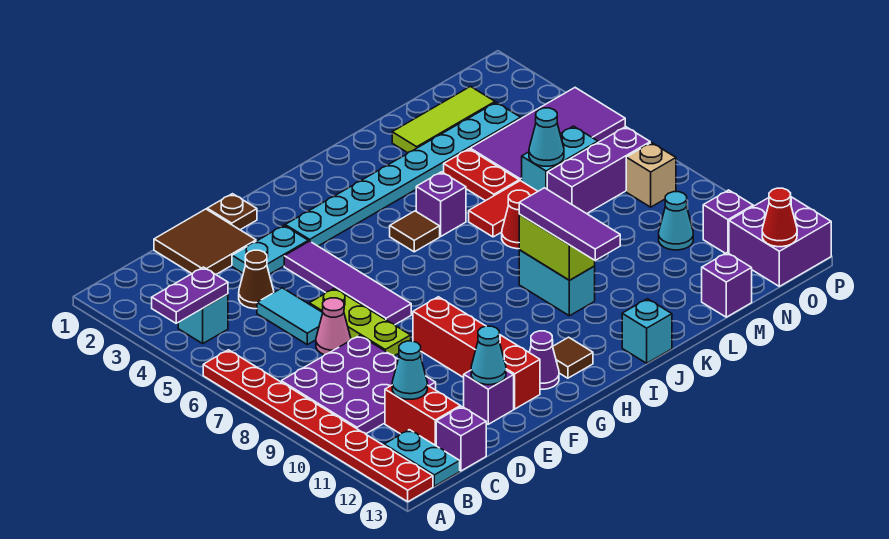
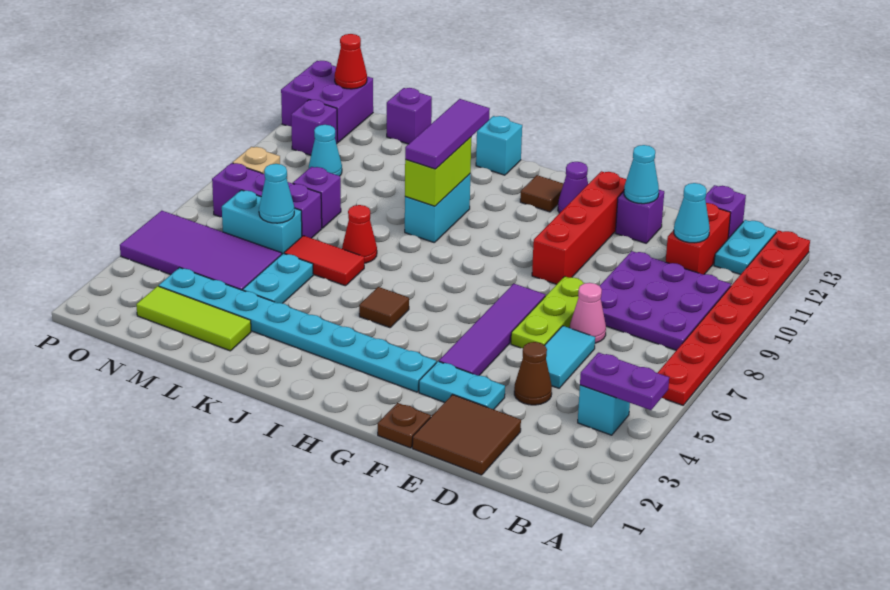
purple 1x1 brick [416,172,466,236] -> purple 1x1 brick moved to [293,167,341,228]
red 1x2 plate [444,149,519,201] -> cyan 1x2 plate [243,253,313,303]

